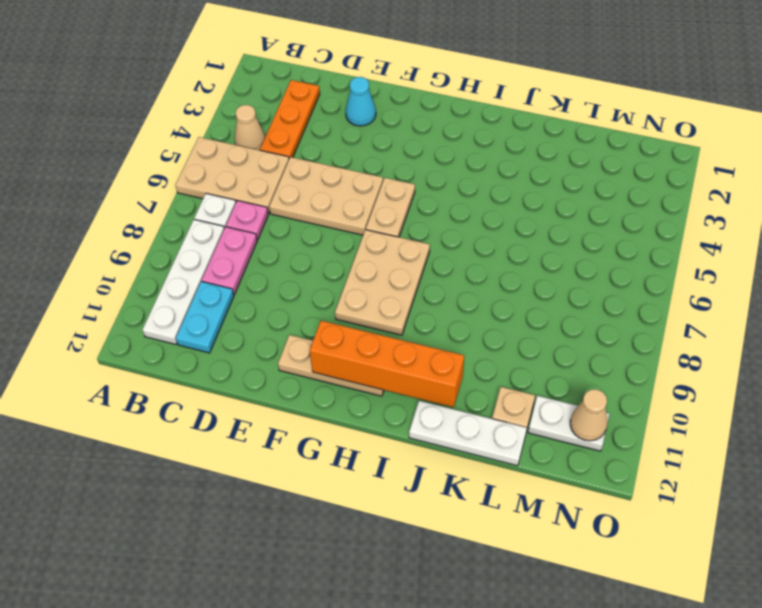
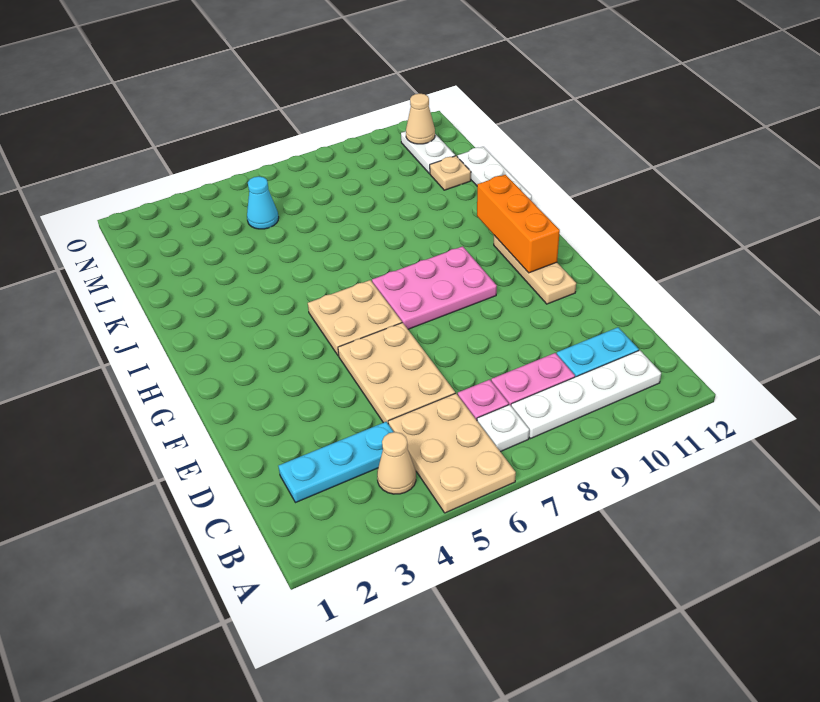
orange 1x3 plate [260,80,320,159] -> cyan 1x3 plate [278,422,393,503]
cyan 1x1 cone [346,77,376,126] -> cyan 1x1 cone moved to [247,176,279,229]
tan 1x2 plate [366,178,415,237] -> tan 2x2 plate [308,280,402,356]
tan 2x3 plate [335,230,430,335] -> pink 2x3 plate [372,246,497,329]
orange 1x4 brick [310,321,464,407] -> orange 1x3 brick [477,175,560,273]

